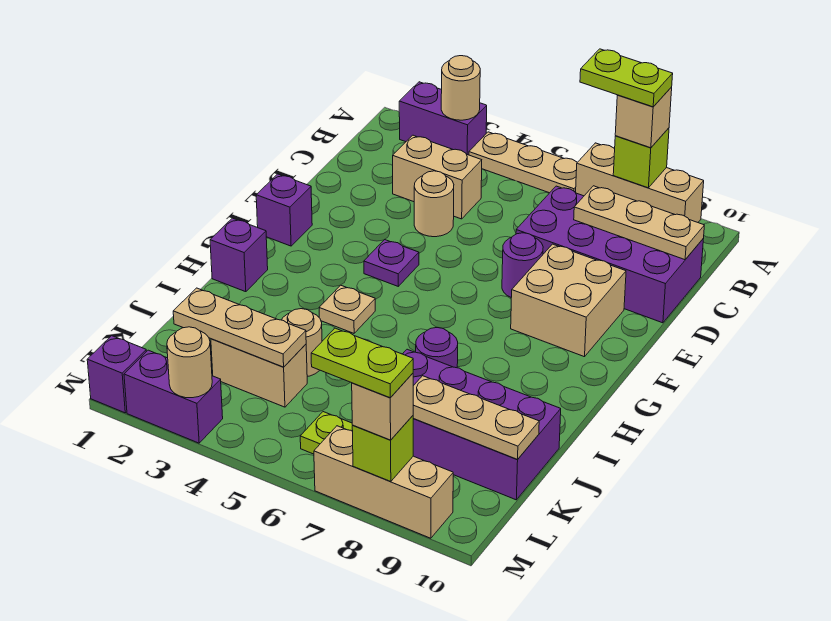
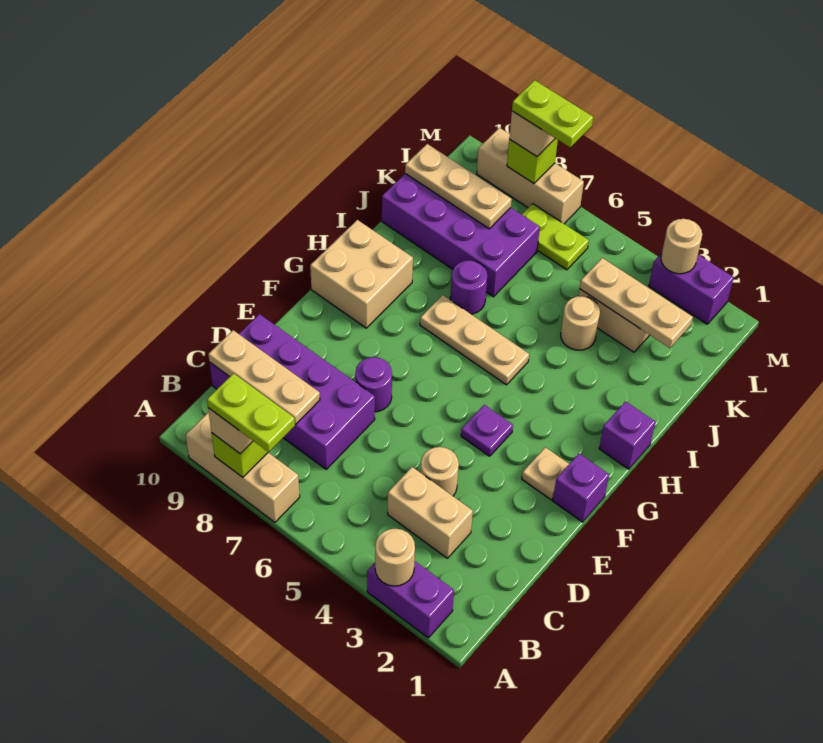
tan 1x3 plate [469,132,577,193] -> tan 1x3 plate moved to [420,295,529,385]
tan 2x2 brick [511,244,626,357] -> tan 2x2 brick moved to [310,220,413,328]
tan 1x1 plate [319,285,375,333] -> tan 1x1 plate moved to [522,447,569,500]
purple 1x1 brick [87,336,146,413] -> none

